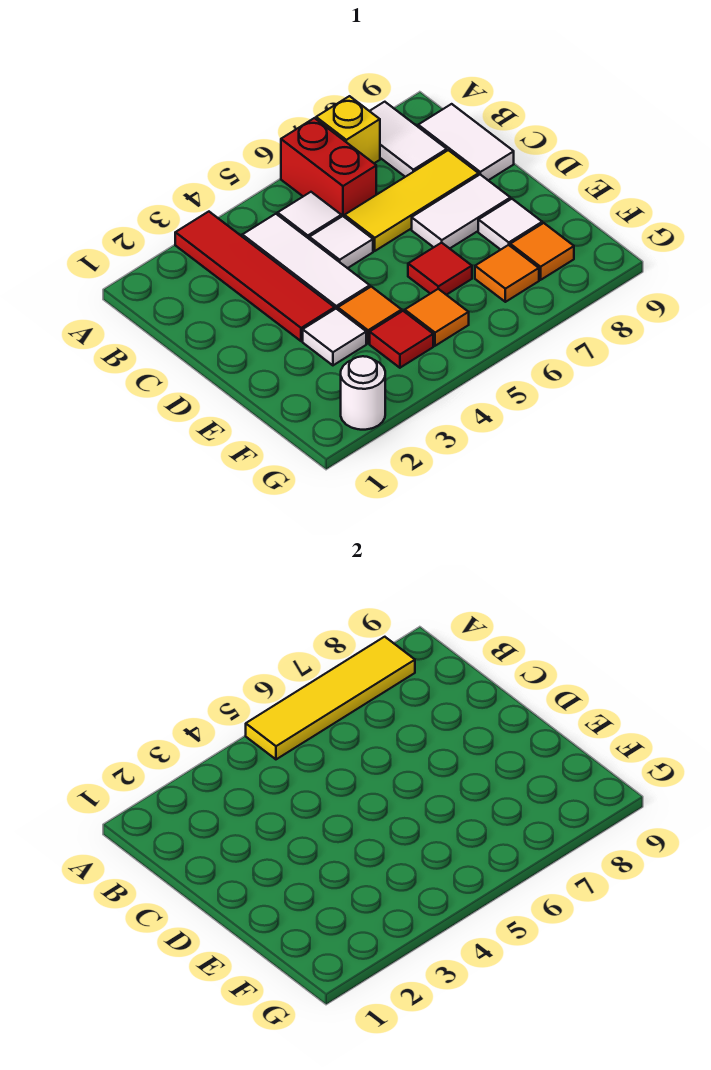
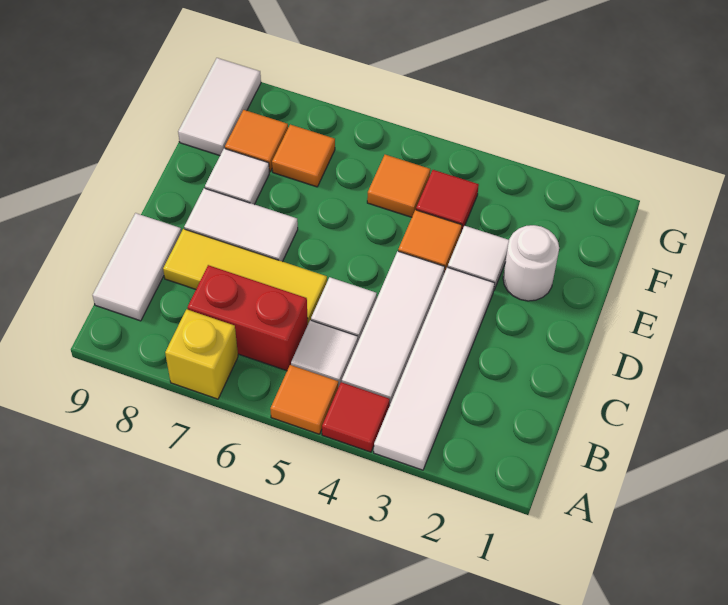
red 1x4 tile [175,212,335,341] -> white 1x4 tile [374,267,495,470]
none -> orange 1x1 tile [270,365,338,434]
yellow 1x4 tile [246,637,415,759] -> none
red 1x2 brick [281,118,376,217] -> red 1x2 brick turned to [187,265,308,371]
white 1x2 tile [370,102,447,177] -> white 1x2 tile moved to [178,58,261,156]
red 1x1 tile [408,243,472,295] -> red 1x1 tile moved to [322,382,390,452]
white 1x1 round brick [341,356,385,430] -> white 1x1 round brick moved to [503,225,559,301]

